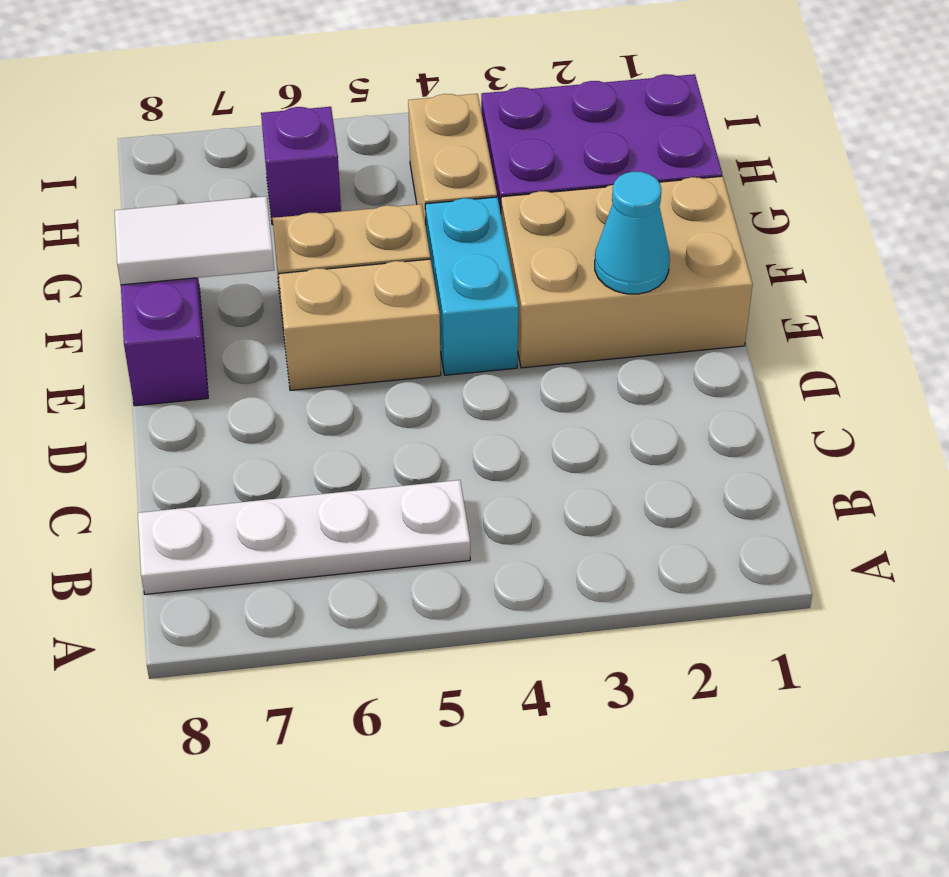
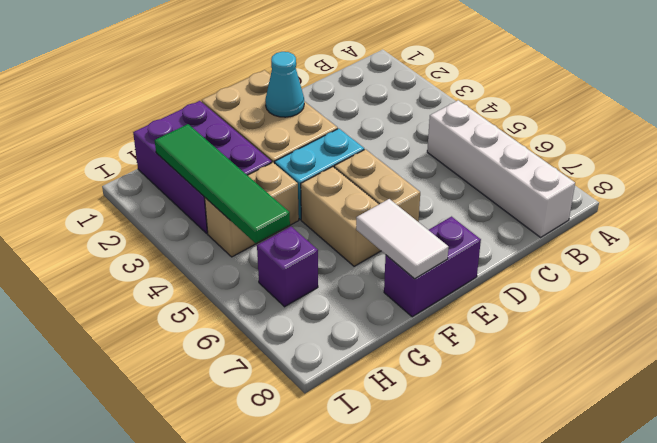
white 1x4 plate [138,480,470,594] -> white 1x4 brick [427,100,575,237]
none -> green 1x4 tile [155,124,290,243]

